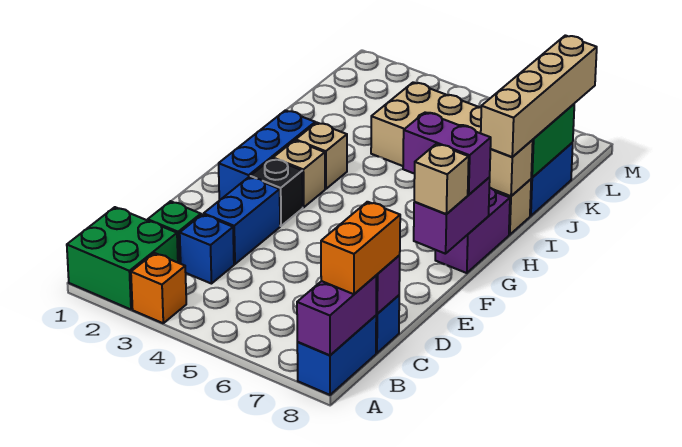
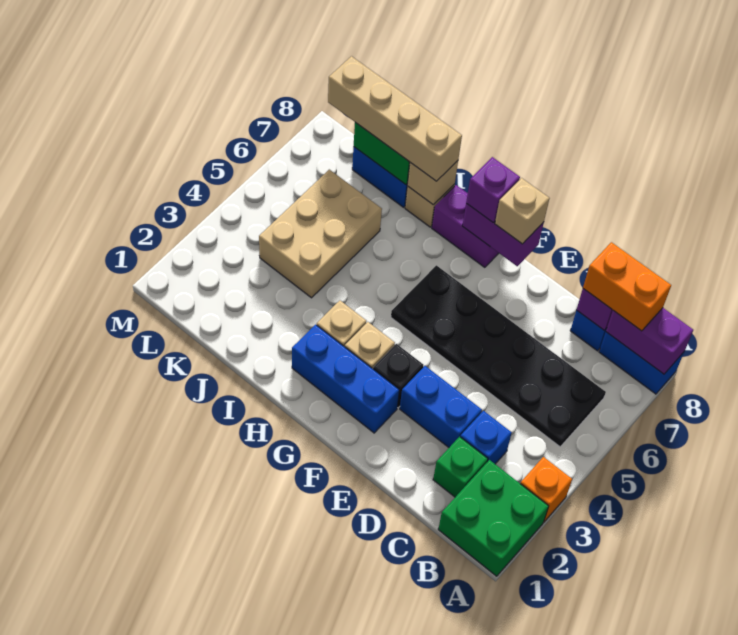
none -> black 2x6 plate [391,265,606,447]
purple 1x2 brick [403,112,491,195] -> purple 1x1 brick [466,157,520,223]

